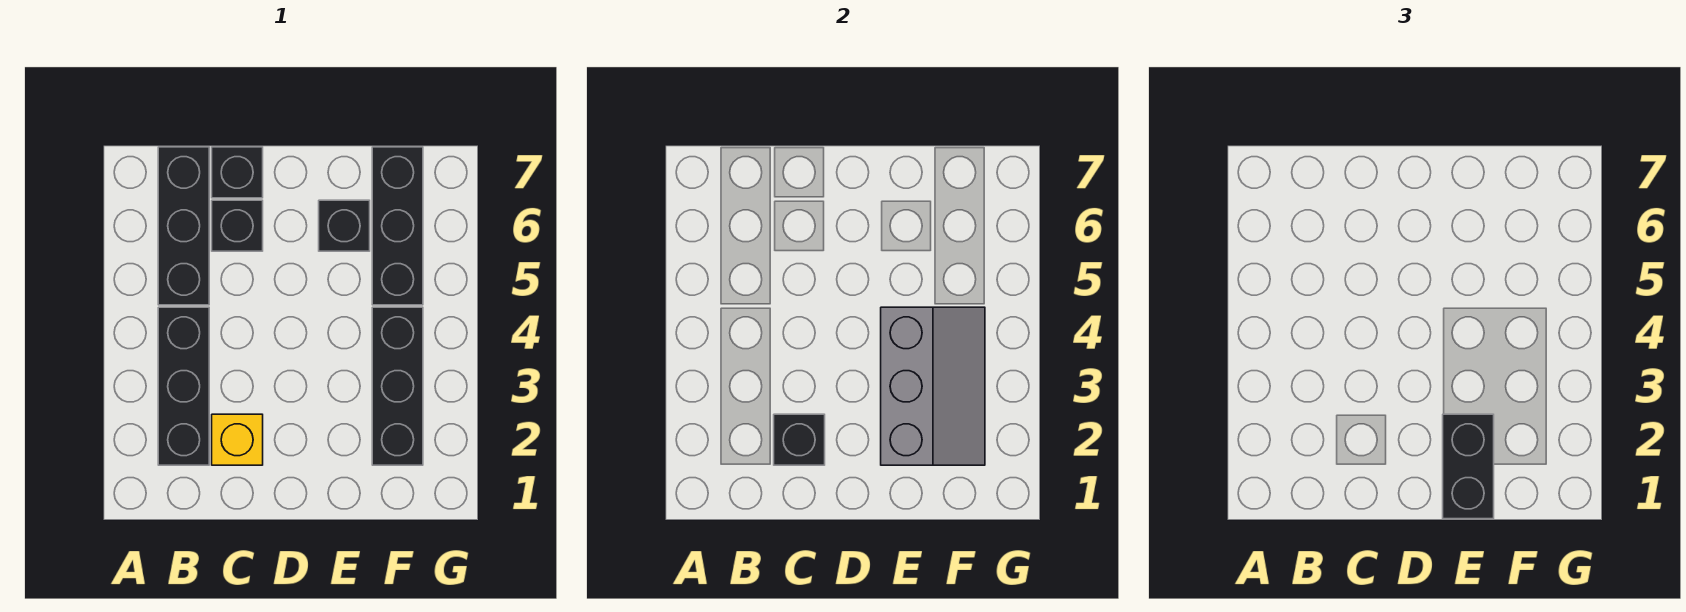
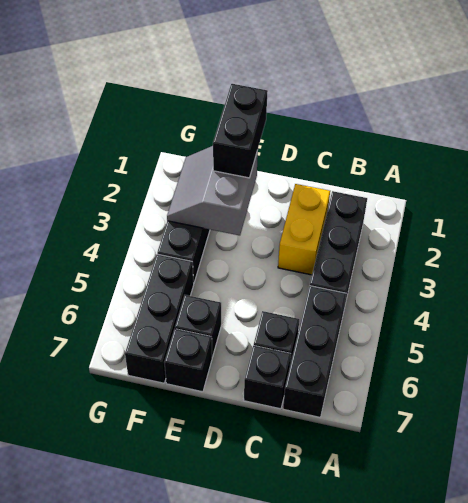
yellow 1x1 brick [212,414,263,465] -> yellow 1x2 brick [278,184,330,275]
black 1x1 brick [774,414,825,465] -> black 1x1 brick moved to [164,329,212,392]
grey 2x3 slope [881,307,985,465] -> grey 2x2 slope [167,146,258,235]

